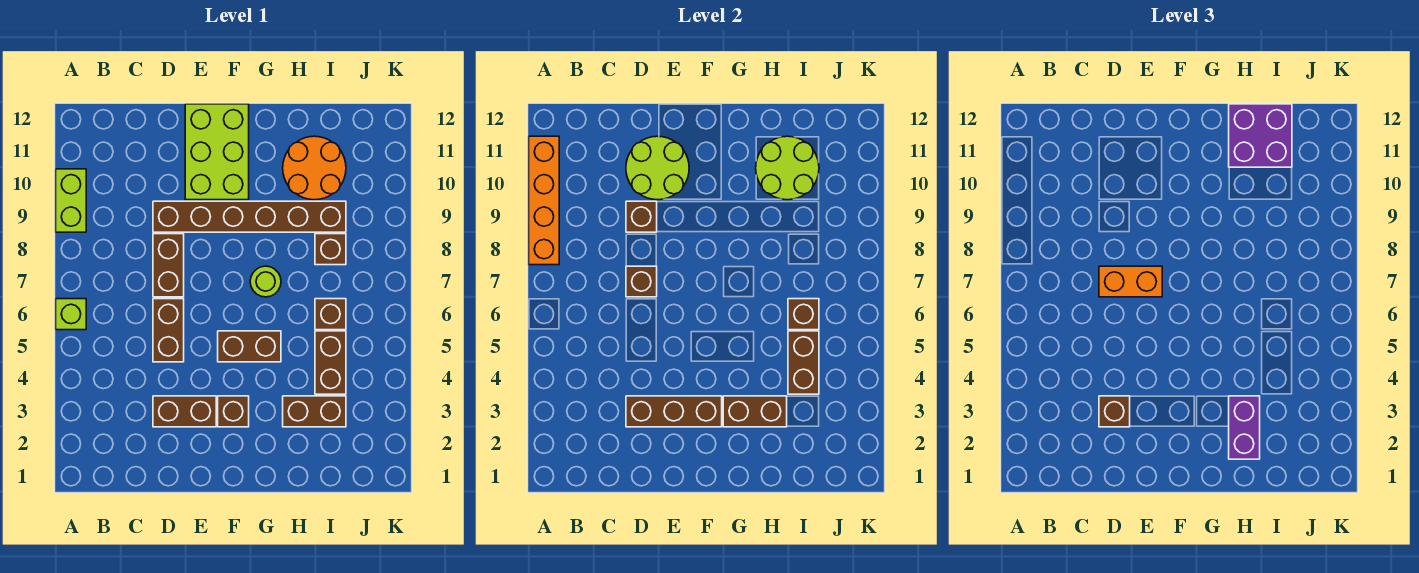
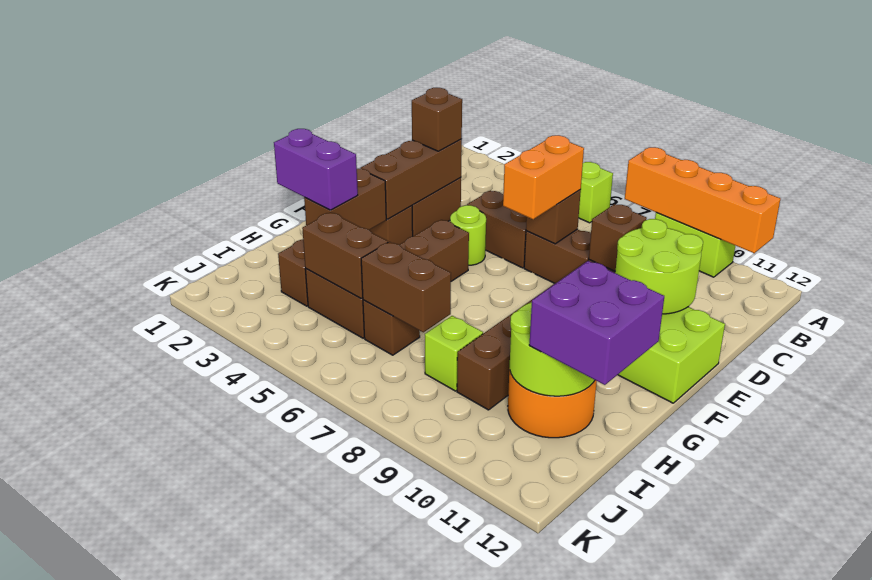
lime 1x1 round brick [250,266,281,297] -> lime 1x1 round brick moved to [450,205,486,265]
brown 1x1 brick [788,299,819,330] -> brown 1x2 brick [361,242,451,332]
brown 1x1 brick [315,234,346,265] -> lime 1x1 brick [425,316,483,391]

